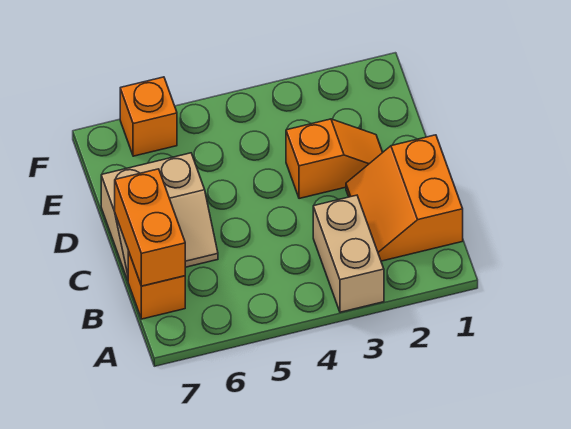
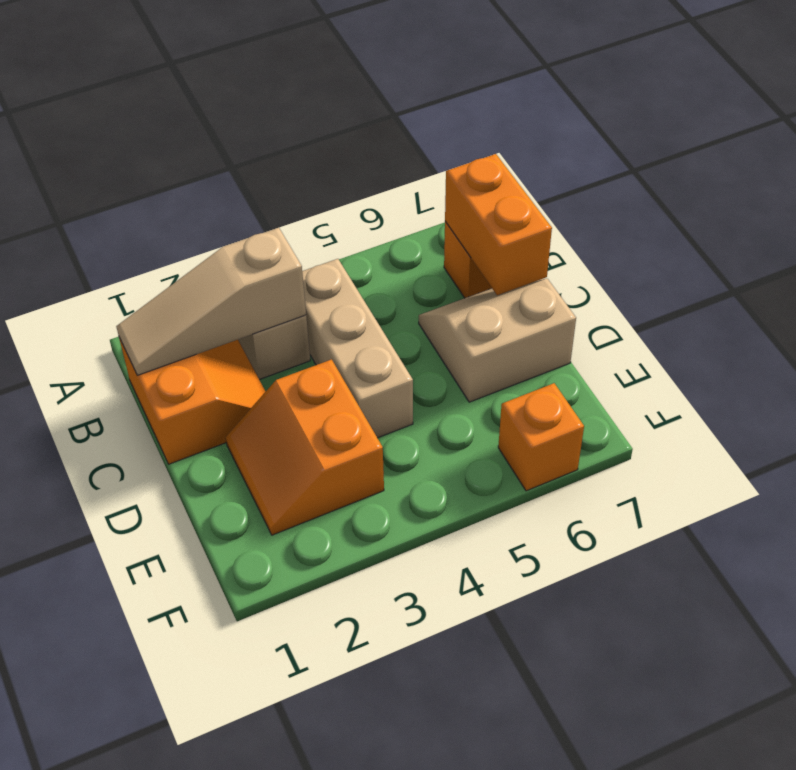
none -> tan 1x3 slope [116,228,306,375]
none -> tan 1x3 brick [302,259,413,438]
orange 1x2 slope [286,119,383,199] -> orange 2x2 slope [225,359,384,535]

